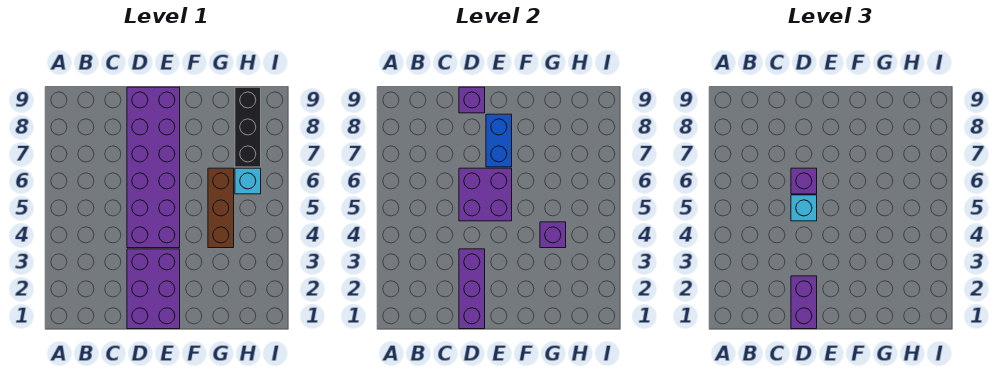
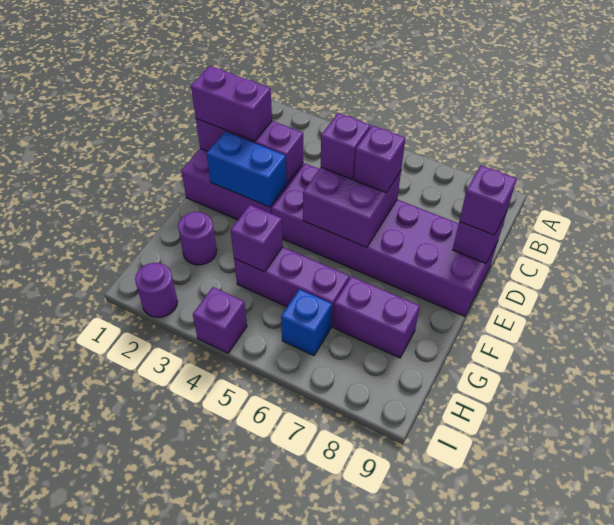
cyan 1x1 brick [791,195,817,221] -> purple 1x1 brick [321,113,370,179]
none -> purple 1x1 brick [459,165,517,235]
blue 1x2 brick [486,114,512,167] -> blue 1x2 brick moved to [206,132,287,207]
none -> purple 1x1 round brick [178,212,217,265]
brown 1x3 brick [208,168,234,248] -> purple 1x3 brick [234,247,349,327]
none -> purple 1x2 brick [333,276,420,358]
cyan 1x1 brick [235,168,261,194] -> blue 1x1 brick [281,289,332,356]
black 1x3 brick [235,87,261,167] -> none
none -> purple 1x1 round brick [135,263,177,317]
none -> purple 1x1 brick [193,287,247,353]

